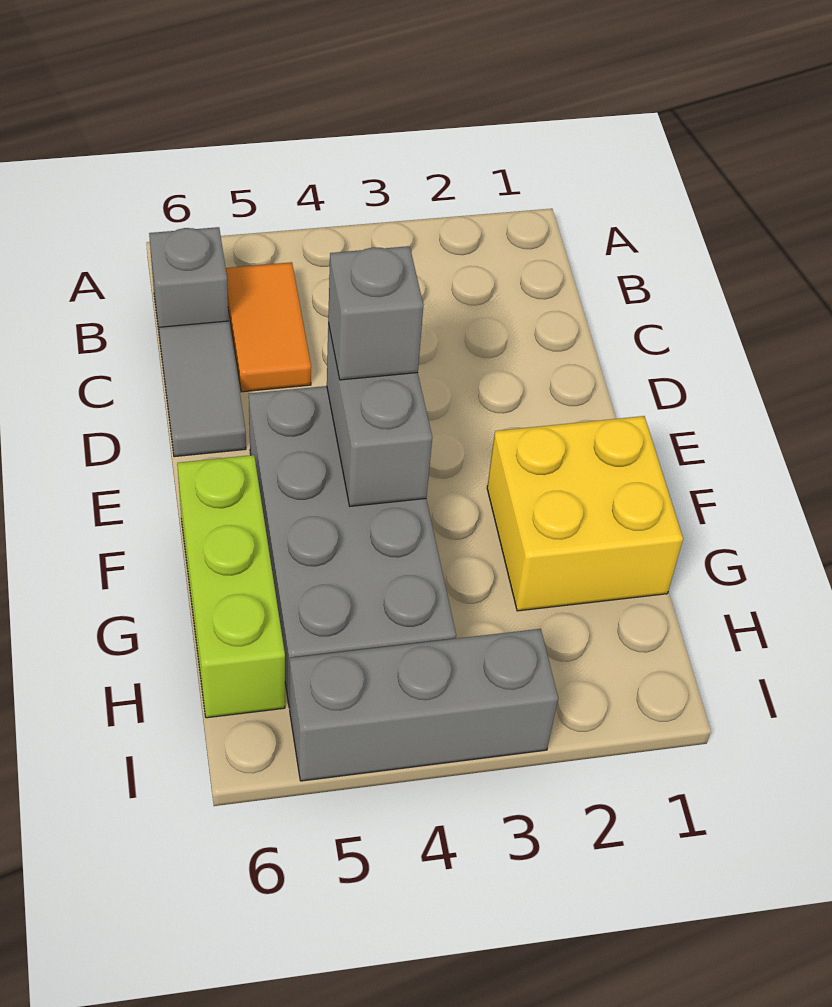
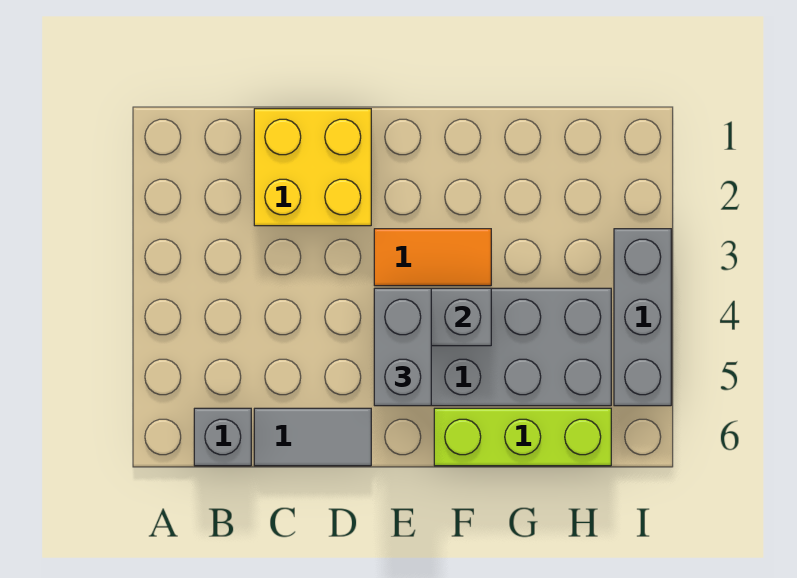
orange 1x2 tile [226,262,311,392] -> orange 1x2 tile moved to [374,229,491,286]
grey 1x1 brick [328,246,423,380] -> grey 1x2 brick [374,288,431,406]
yellow 2x2 brick [487,416,683,611] -> yellow 2x2 brick moved to [254,109,371,226]

